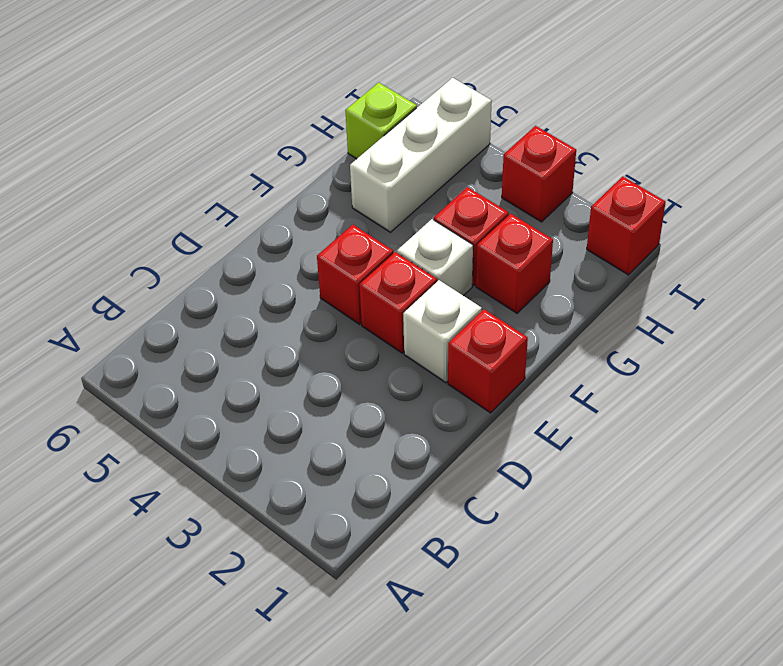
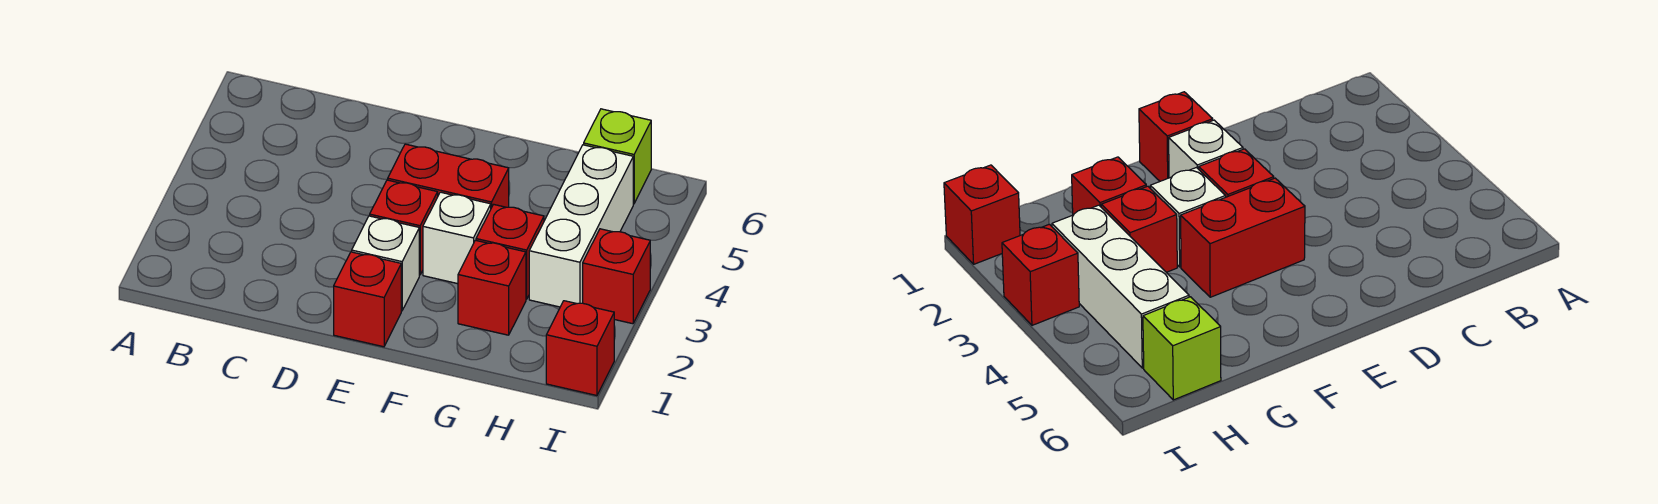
red 1x1 brick [317,225,393,324] -> red 1x2 brick [388,144,509,208]
white 1x3 brick [350,78,492,232] -> white 1x3 brick turned to [529,145,633,307]

